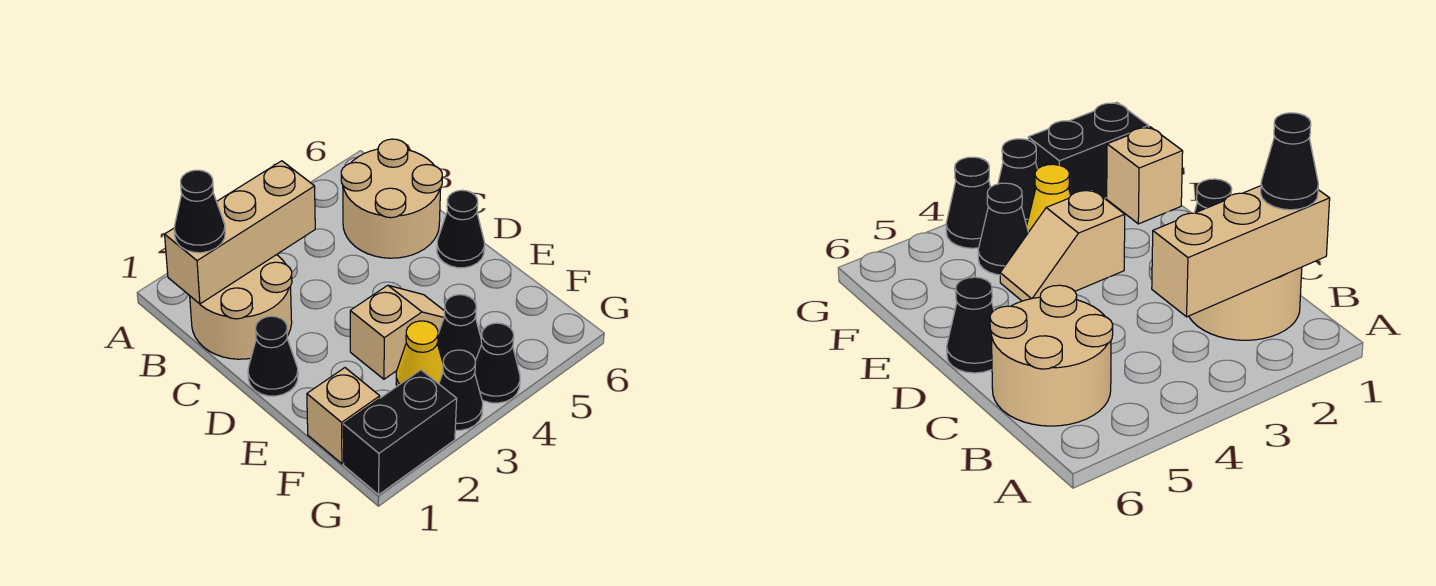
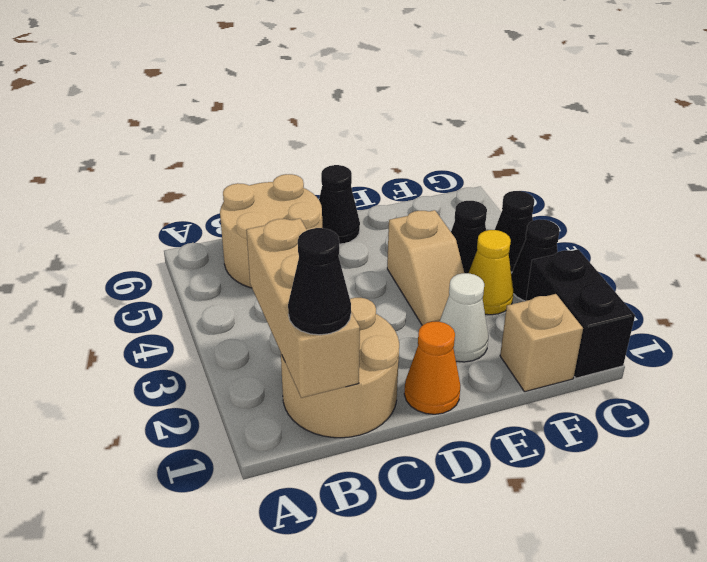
black 1x1 cone [248,316,298,396] -> orange 1x1 cone [404,322,460,414]
none -> white 1x1 cone [439,273,488,362]
tan 1x2 slope [350,285,445,379] -> tan 1x2 slope turned to [387,210,464,325]

